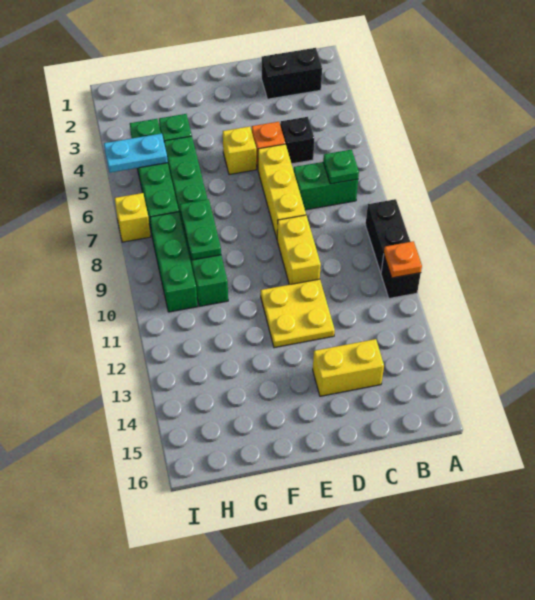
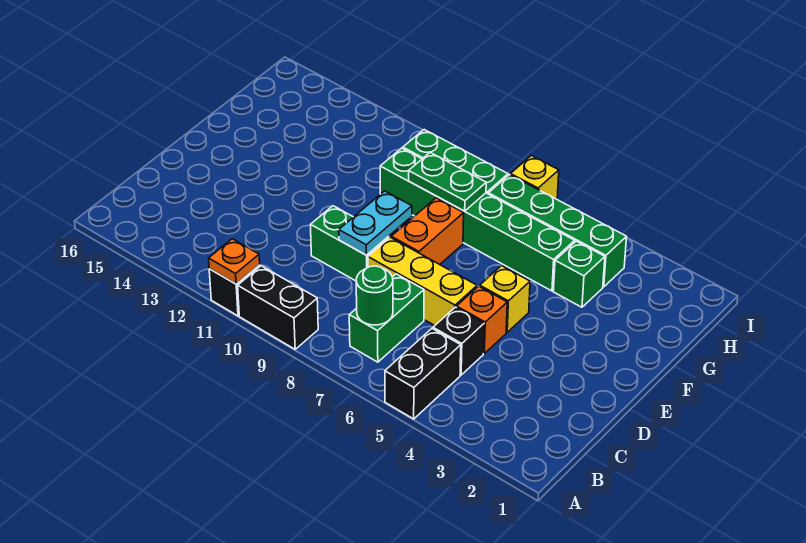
black 1x2 brick [262,48,322,99] -> black 1x2 brick moved to [385,329,461,419]
green 1x1 plate [323,150,359,184] -> green 1x1 round brick [356,266,393,325]
yellow 1x2 brick [313,339,384,396] -> none
yellow 1x2 brick [277,215,321,285] -> green 1x2 brick [311,206,389,281]
yellow 2x2 plate [261,279,335,348] -> none
none -> orange 1x2 brick [391,198,464,264]
cyan 1x2 plate [104,134,168,173] -> cyan 1x2 plate moved to [339,191,412,255]

